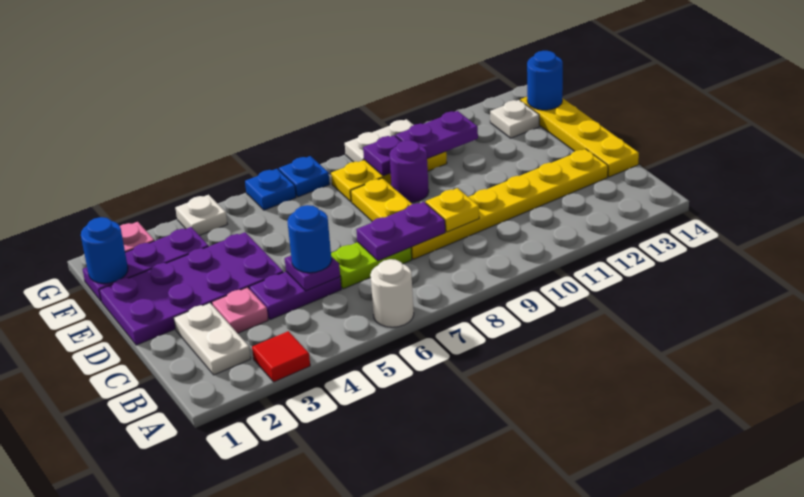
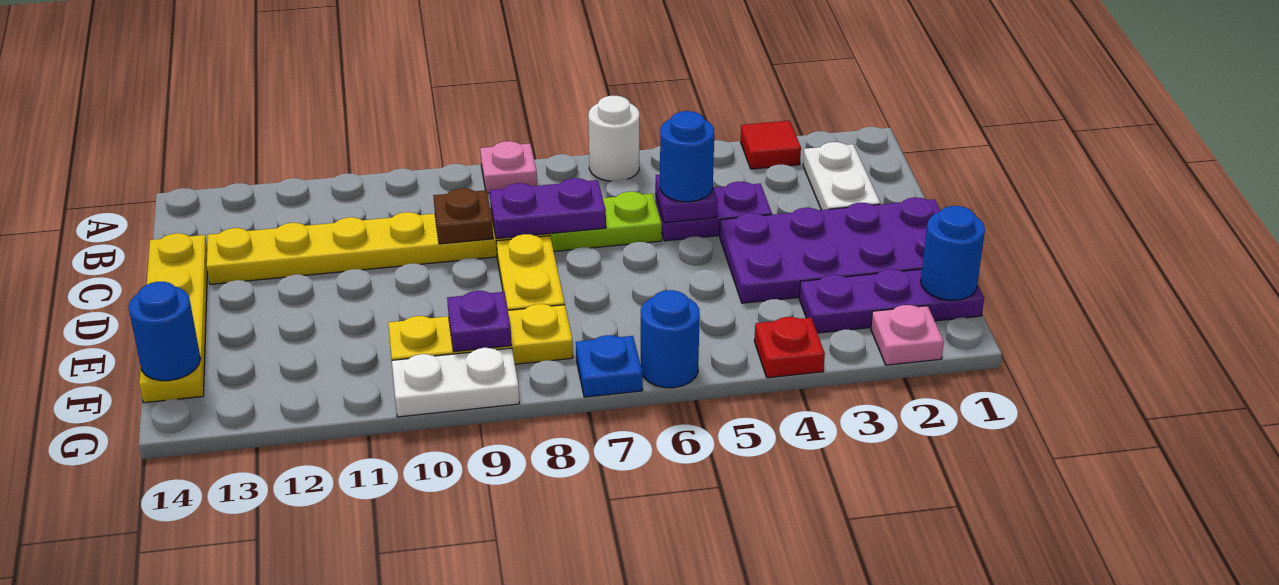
pink 1x1 plate [212,287,268,333] -> pink 1x1 plate moved to [480,141,537,193]
yellow 1x1 plate [426,188,479,232] -> brown 1x1 plate [433,188,493,244]
purple 1x1 round brick [390,140,429,202] -> none
purple 1x2 plate [396,111,478,159] -> none
white 1x1 plate [490,100,539,138] -> none
white 1x1 plate [176,195,227,236] -> red 1x1 plate [754,317,825,378]
blue 1x1 plate [245,169,296,210] -> blue 1x1 round brick [641,290,700,388]

